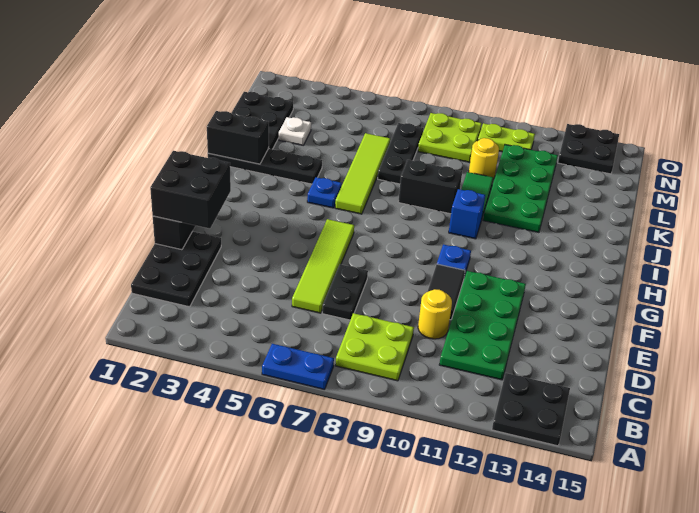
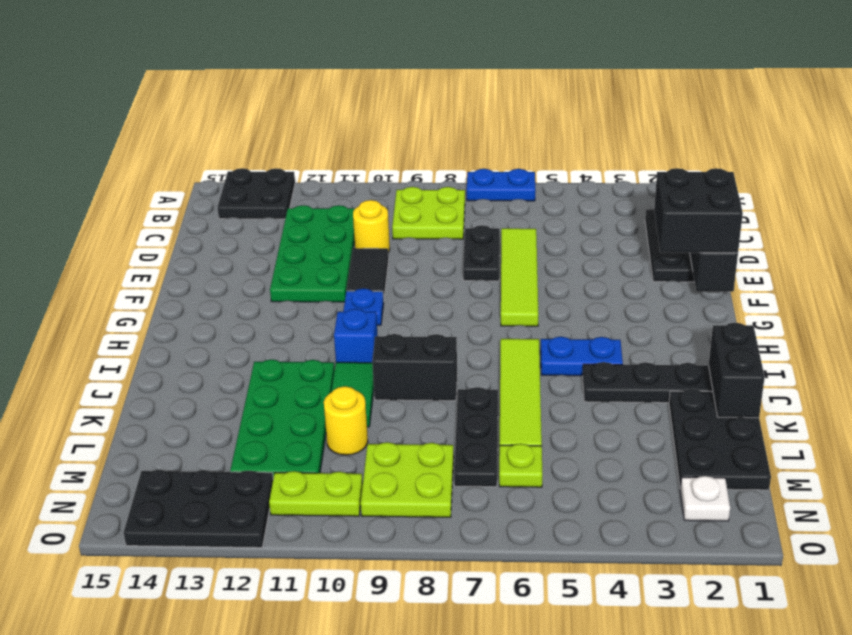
blue 1x1 plate [307,177,342,208] -> blue 1x2 plate [541,337,623,376]
black 1x2 brick [207,111,269,164] -> black 1x2 brick turned to [709,323,765,418]
white 1x1 plate [279,117,311,145] -> white 1x1 plate moved to [680,476,730,521]
none -> lime 1x1 plate [499,444,542,487]
black 2x2 plate [558,124,619,174] -> black 2x3 plate [124,470,273,548]

